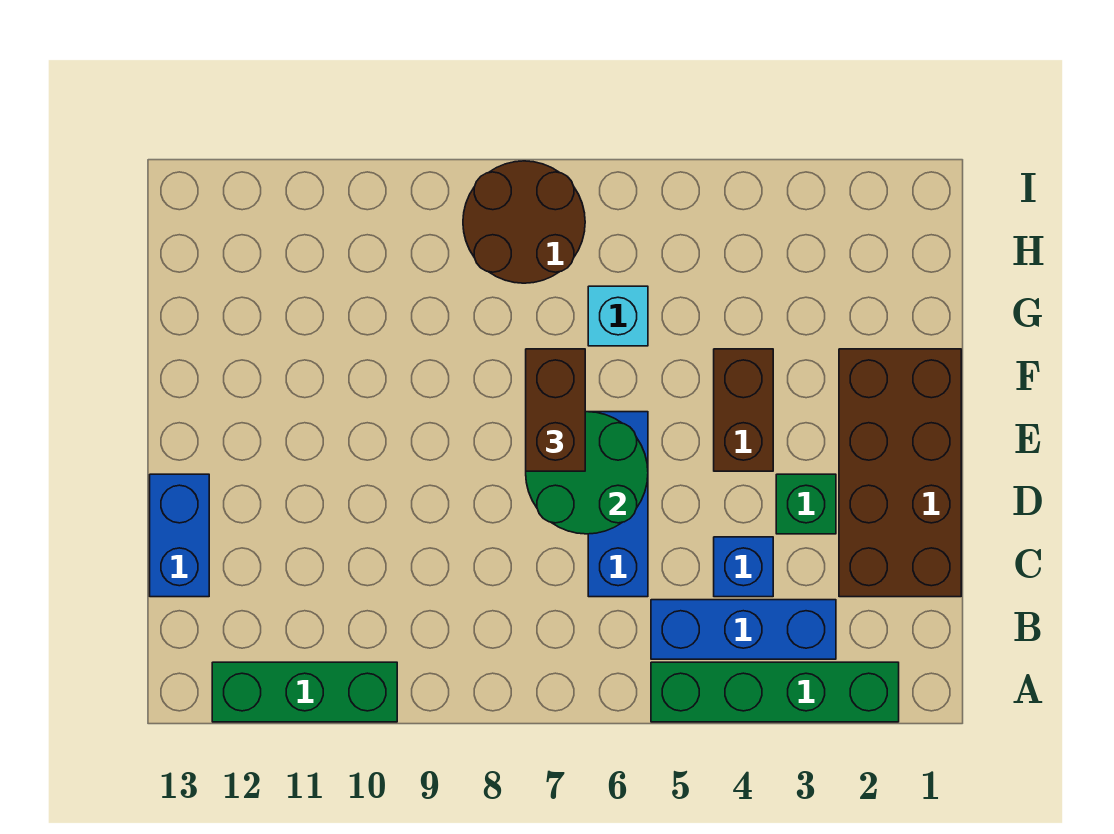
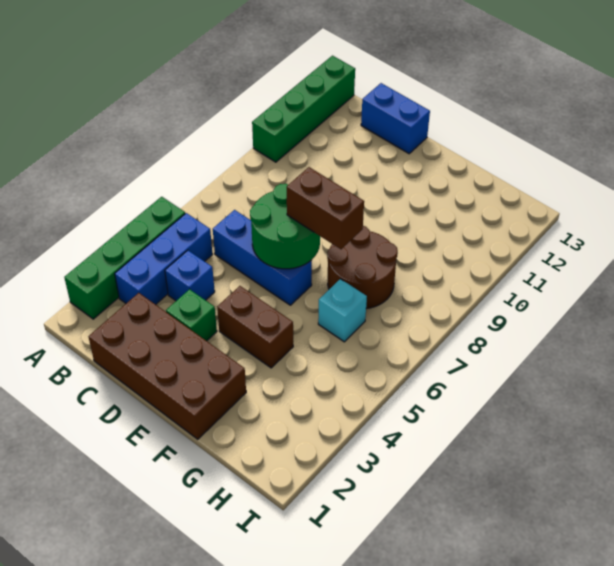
green 1x3 brick [212,662,397,722] -> green 1x4 brick [252,56,355,162]
brown 2x2 round brick [463,161,585,283] -> brown 2x2 round brick moved to [327,226,398,309]

